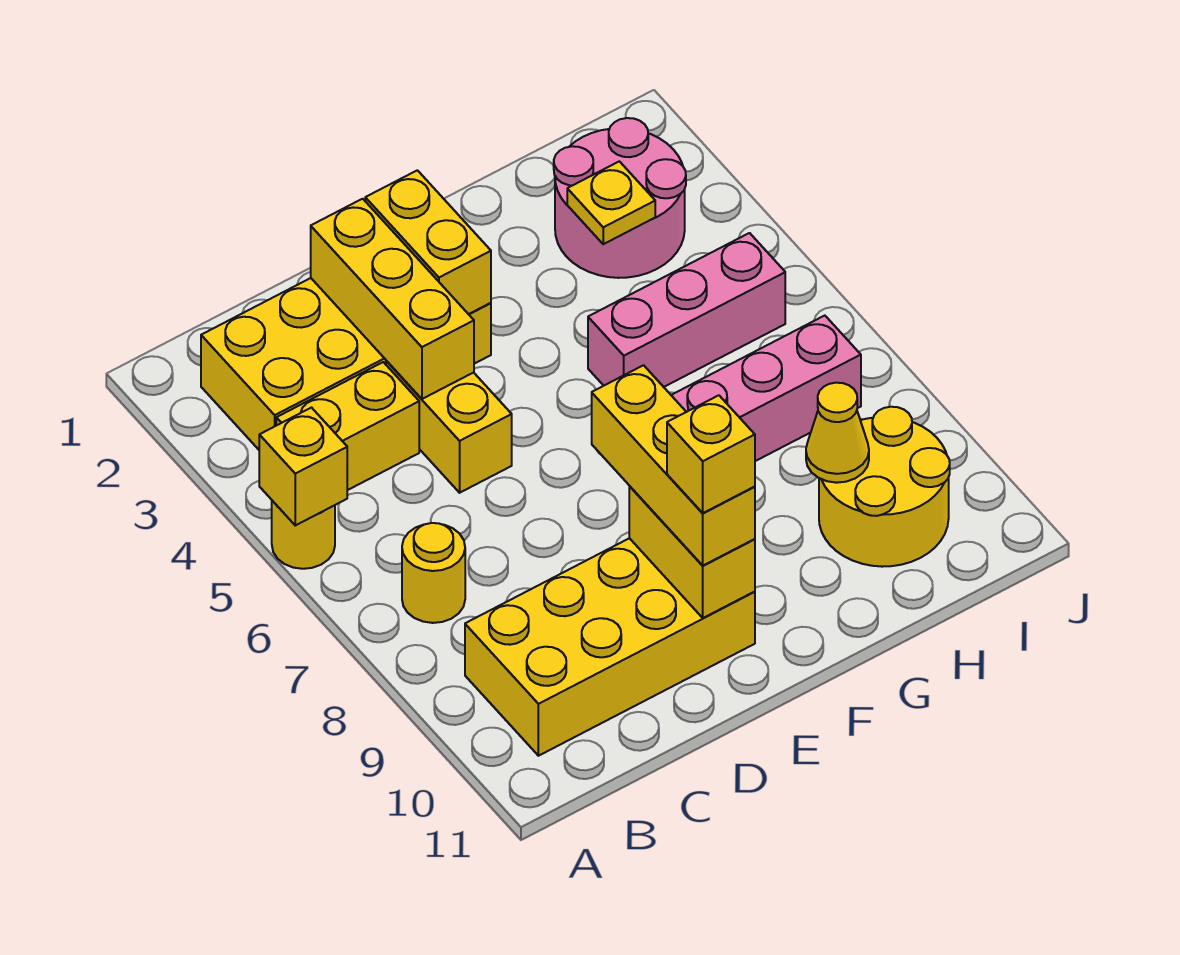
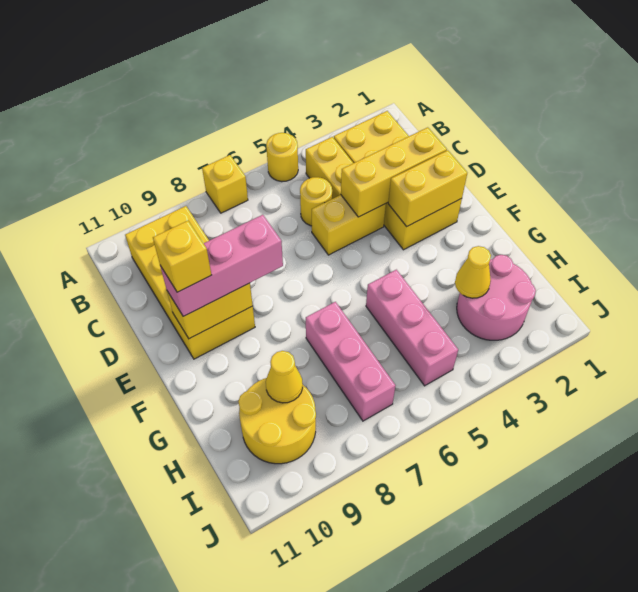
yellow 1x1 brick [259,408,347,525] -> yellow 1x1 brick moved to [202,155,248,213]
yellow 1x1 round brick [402,523,465,623] -> yellow 1x1 round brick moved to [300,177,332,226]
yellow 1x3 brick [592,365,755,566] -> pink 1x3 brick [160,215,283,316]
yellow 1x1 plate [567,161,655,244] -> yellow 1x1 cone [455,246,491,298]

